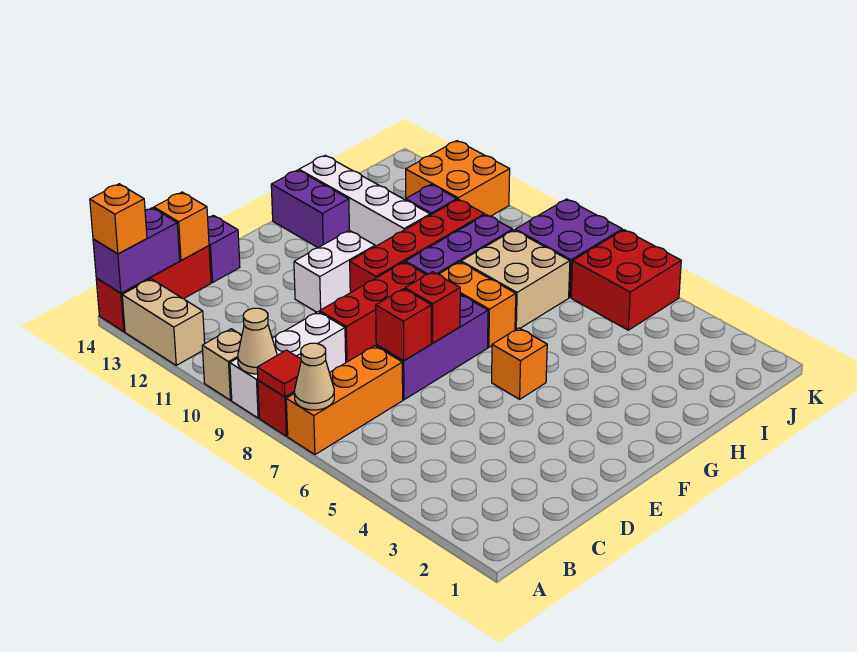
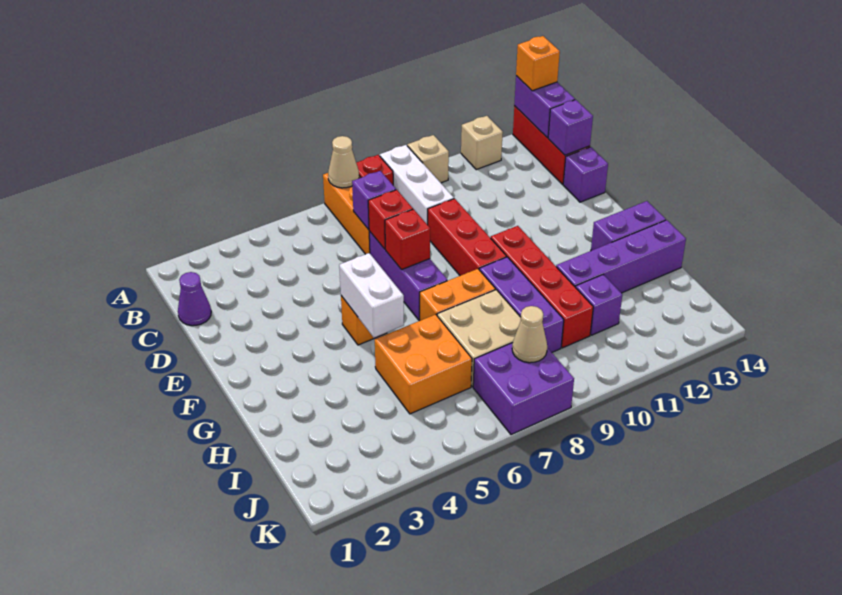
red 1x1 tile [257,350,301,397] -> none
tan 1x1 cone [238,308,277,374] -> tan 1x1 cone moved to [512,306,547,363]
tan 1x2 brick [122,279,205,365] -> tan 1x1 brick [461,116,503,170]
none -> purple 1x1 cone [178,272,211,326]
none -> purple 1x1 brick [352,171,396,230]
orange 1x1 brick [154,192,209,260] -> purple 1x1 brick [548,100,593,155]
white 1x2 brick [294,230,375,312] -> white 1x2 brick moved to [339,253,404,338]
white 1x4 brick [299,156,430,246] -> purple 1x4 brick [556,220,686,293]
red 2x2 brick [571,230,681,330] -> none
orange 2x2 brick [406,141,510,216] -> orange 2x2 brick moved to [375,314,472,414]

